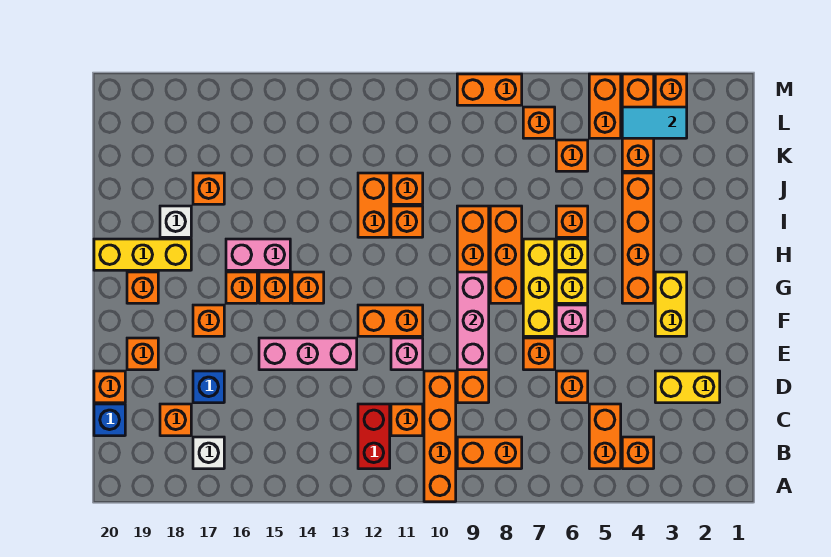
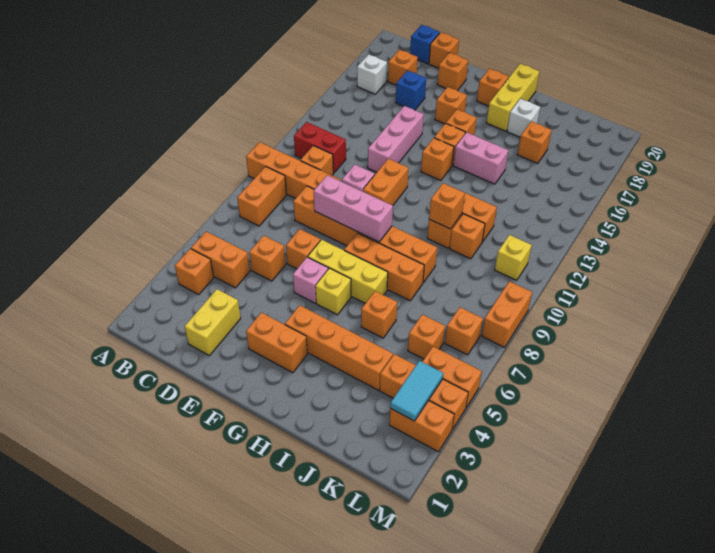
yellow 1x2 brick [655,272,687,336] -> orange 1x2 brick [246,313,307,373]
yellow 1x1 brick [556,239,588,270] -> yellow 1x1 brick moved to [495,235,532,280]
pink 1x2 brick [226,239,290,270] -> pink 1x2 brick turned to [453,132,508,184]
none -> orange 1x1 brick [429,183,465,229]

